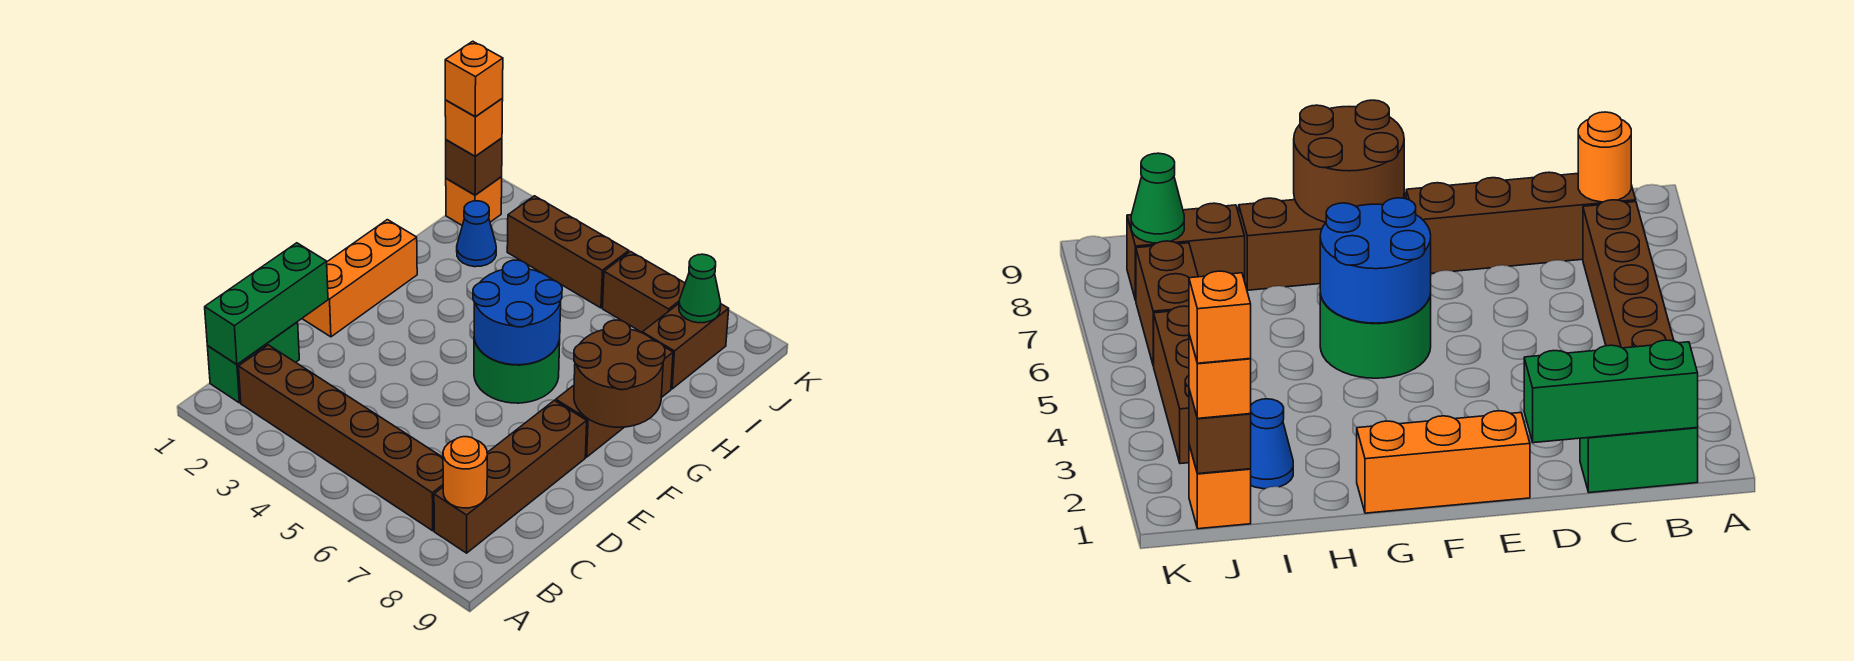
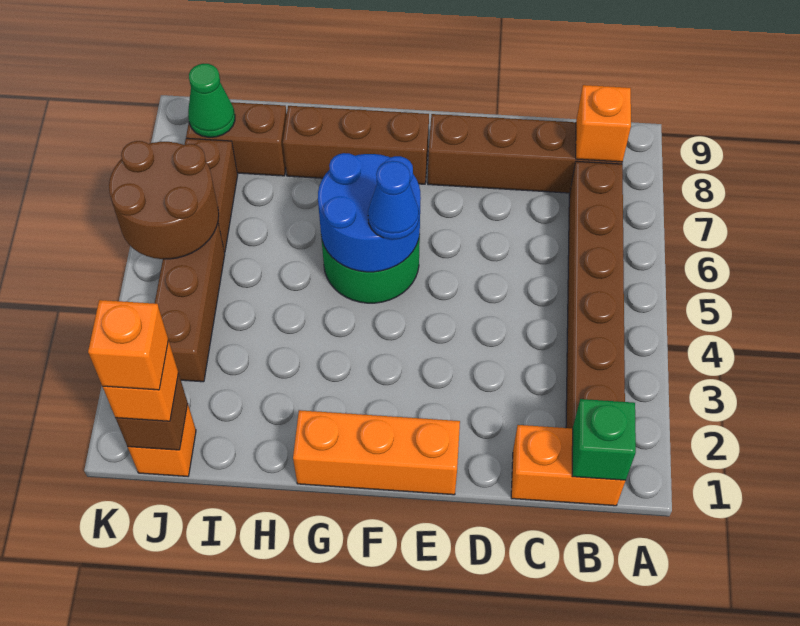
green 1x2 brick [207,322,299,403] -> orange 1x2 brick [511,425,626,506]
green 1x3 brick [205,243,328,364] -> green 1x1 brick [572,399,636,480]
orange 1x1 round brick [443,437,487,508] -> orange 1x1 brick [576,85,631,162]
brown 2x2 round brick [574,320,665,427] -> brown 2x2 round brick moved to [109,141,219,259]
blue 1x1 cone [457,201,496,267] -> blue 1x1 cone moved to [368,161,419,240]

